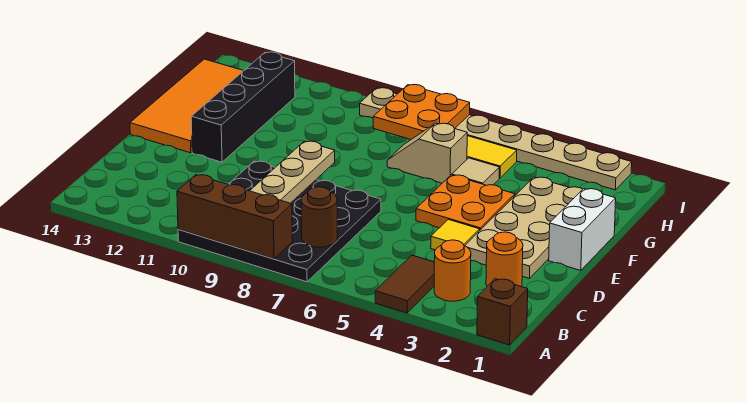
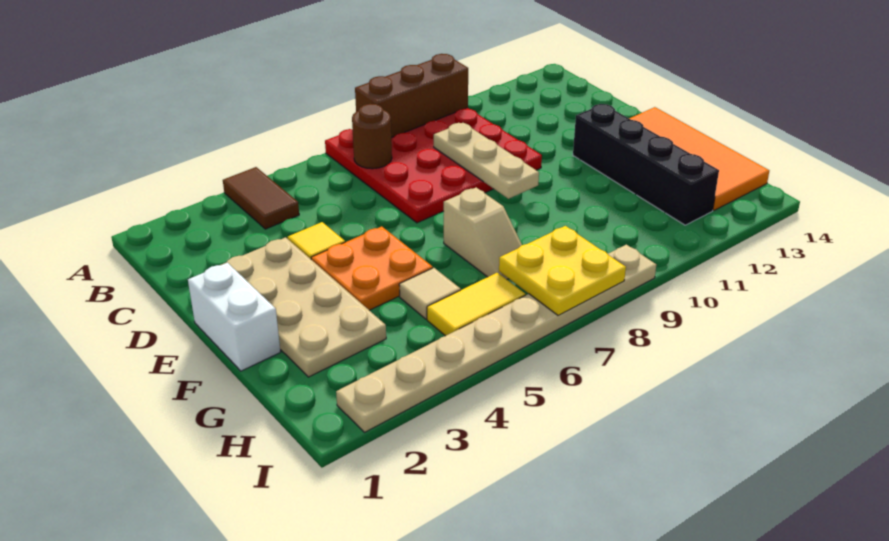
brown 1x1 brick [477,279,528,345] -> none
black 4x4 plate [178,161,381,282] -> red 4x4 plate [325,108,542,223]
orange 1x1 round brick [434,240,471,301] -> none
orange 1x1 round brick [486,232,523,286] -> none
tan 1x2 slope [387,123,467,183] -> tan 1x2 slope turned to [444,187,522,279]
orange 2x2 plate [373,84,470,139] -> yellow 2x2 plate [499,226,626,315]

